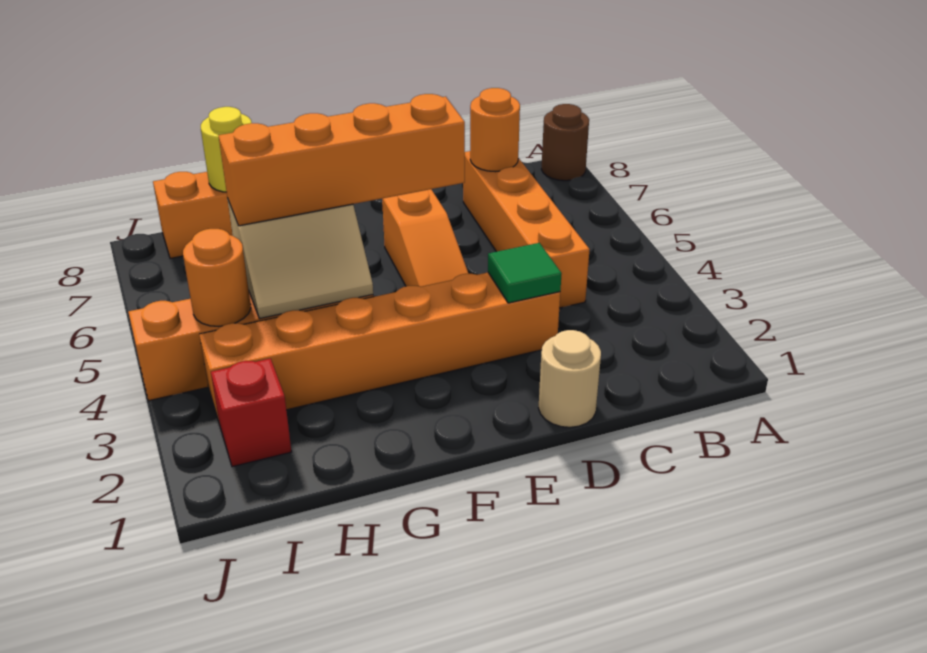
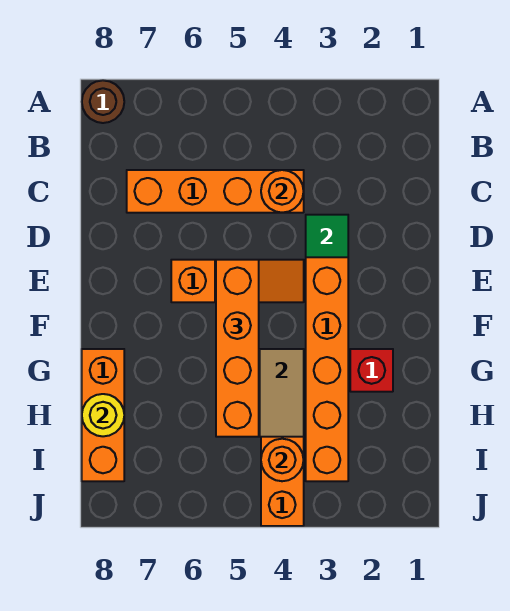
orange 1x1 round brick [470,88,520,172] -> orange 1x1 round brick moved to [261,170,304,213]
tan 1x1 round brick [539,330,601,427] -> none
red 1x1 brick [211,358,292,467] -> red 1x1 brick moved to [350,349,393,392]

